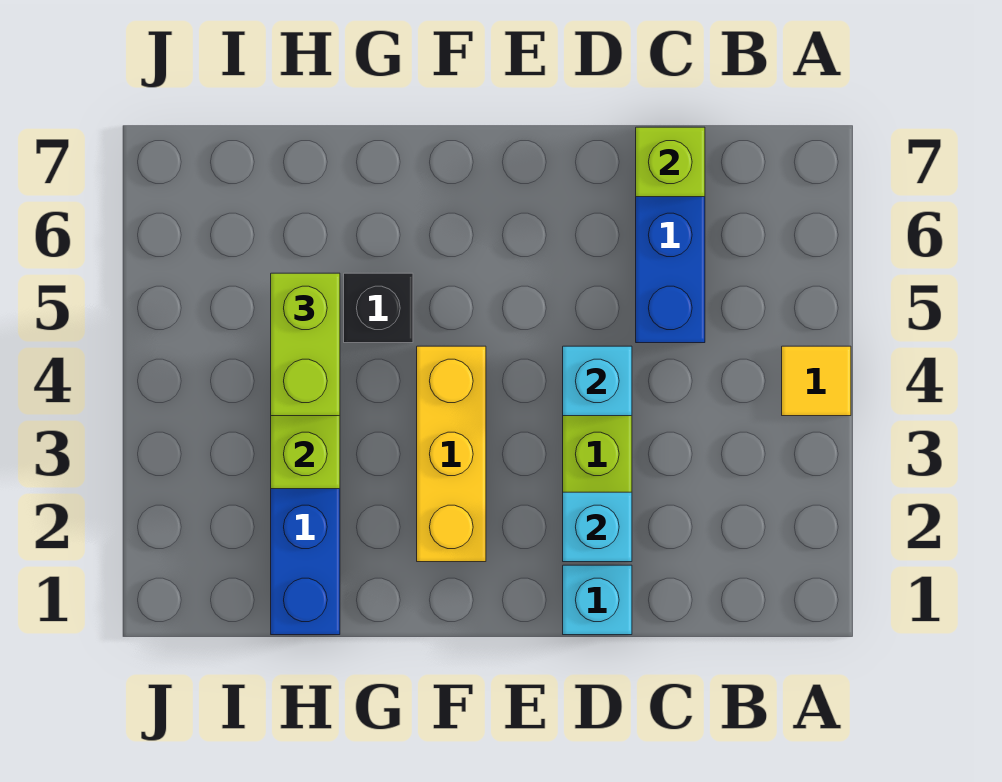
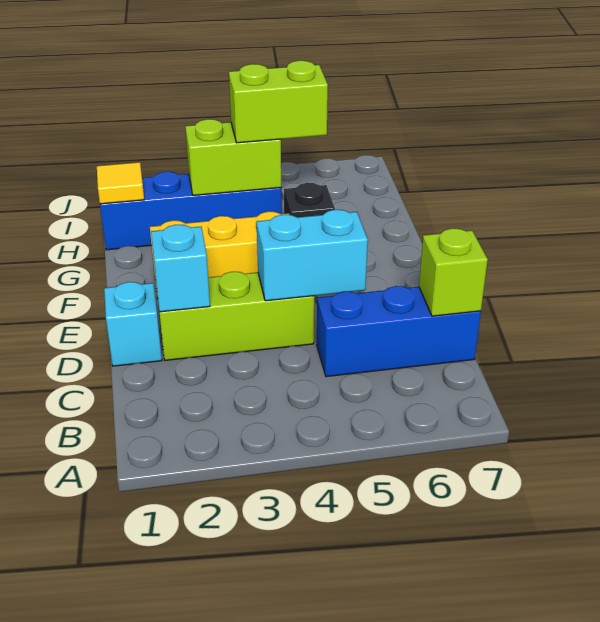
yellow 1x1 tile [782,346,851,416] -> yellow 1x1 tile moved to [97,162,144,204]
cyan 1x1 brick [563,346,632,416] -> cyan 1x2 brick [257,210,368,301]

